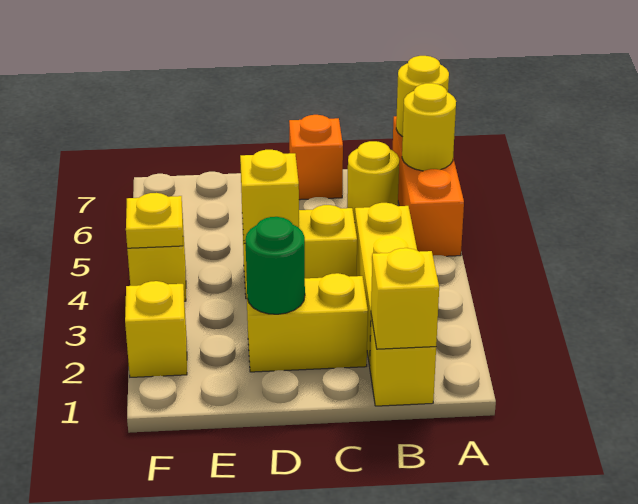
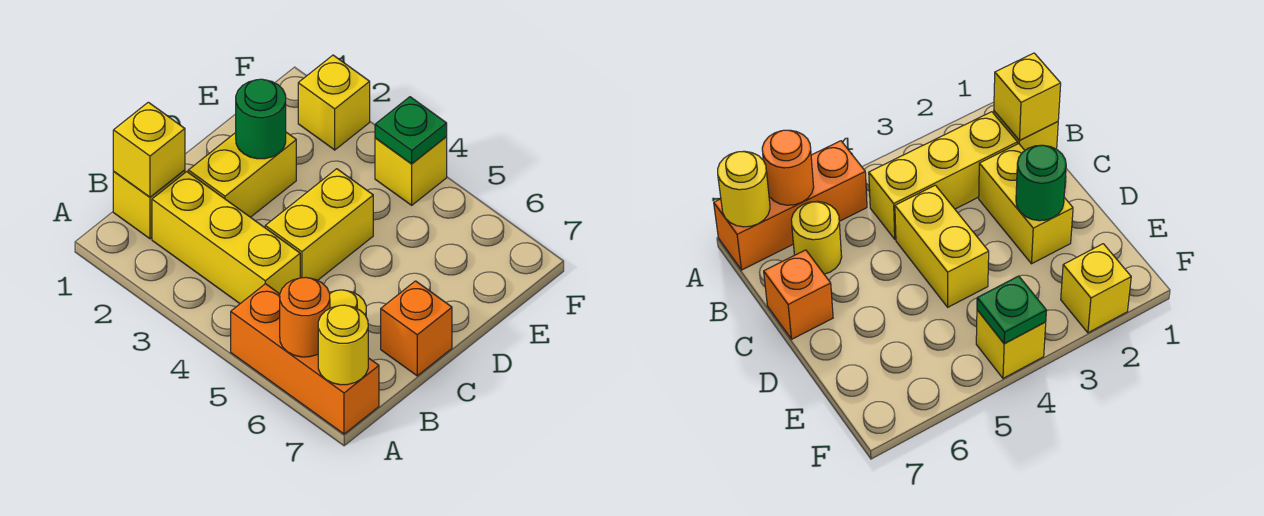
yellow 1x1 round brick [402,83,456,171] -> orange 1x1 round brick [280,277,330,357]
yellow 1x1 brick [240,150,299,243] -> none
yellow 1x1 plate [126,193,183,248] -> green 1x1 plate [375,97,447,164]

